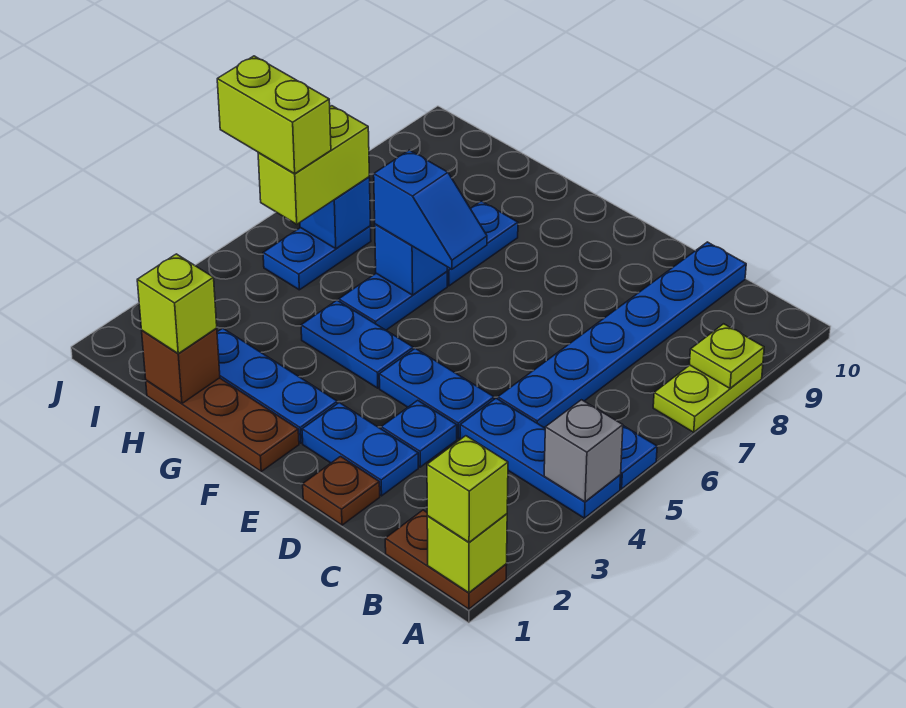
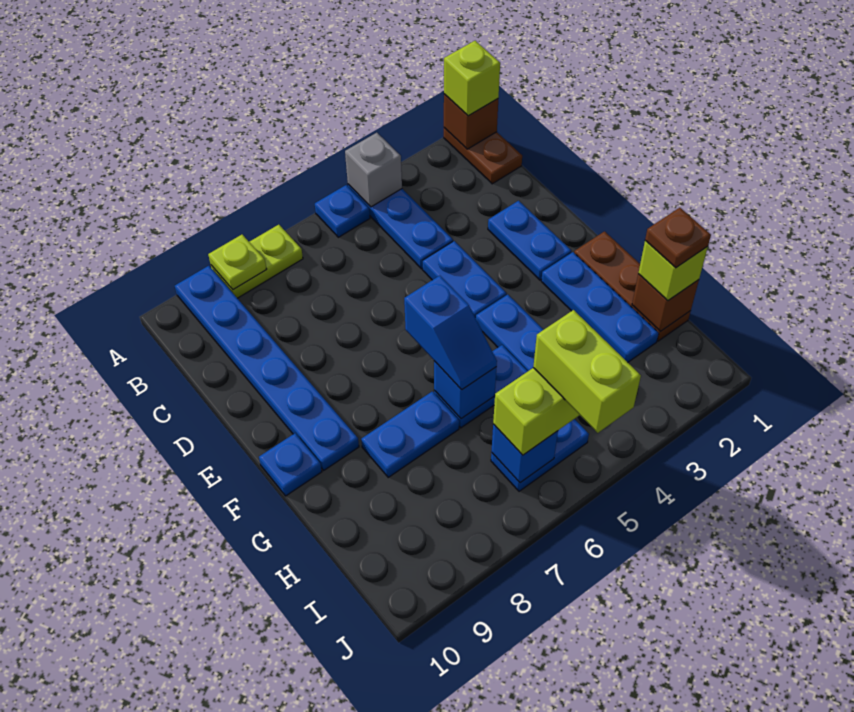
lime 1x1 brick [427,514,507,593] -> brown 1x1 brick [444,94,498,149]
blue 1x6 plate [498,242,746,428] -> blue 1x6 plate turned to [175,266,359,470]
brown 1x1 plate [303,457,380,525] -> brown 1x1 plate moved to [645,208,711,268]
blue 1x1 plate [381,400,457,467] -> blue 1x1 plate moved to [259,433,322,496]
blue 1x2 slope [374,150,487,269] -> blue 1x2 slope turned to [404,276,497,390]

